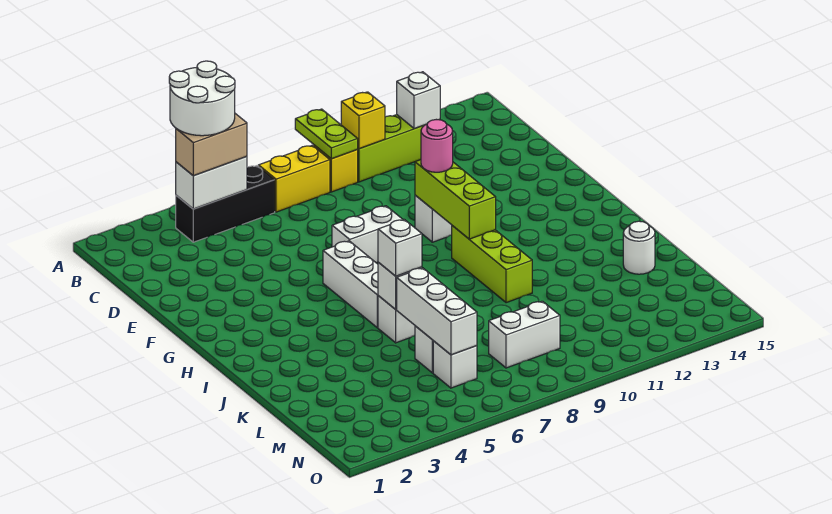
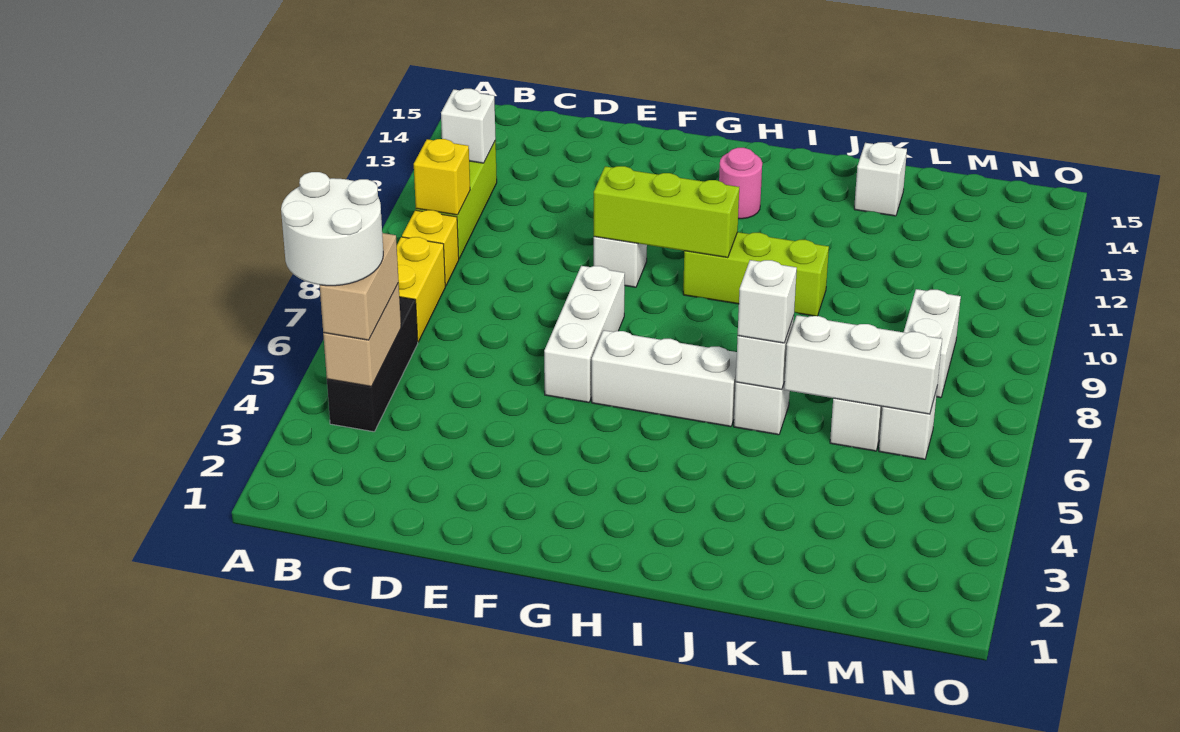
lime 1x2 plate [295,109,358,159] -> none
white 1x2 brick [176,156,247,209] -> tan 1x2 brick [323,283,401,387]
white 1x2 brick [332,206,403,263] -> white 1x3 brick [544,266,625,403]
pink 1x1 round brick [421,120,453,172] -> pink 1x1 round brick moved to [719,148,762,219]
white 1x1 round brick [623,221,655,274] -> white 1x1 brick [854,142,907,216]

